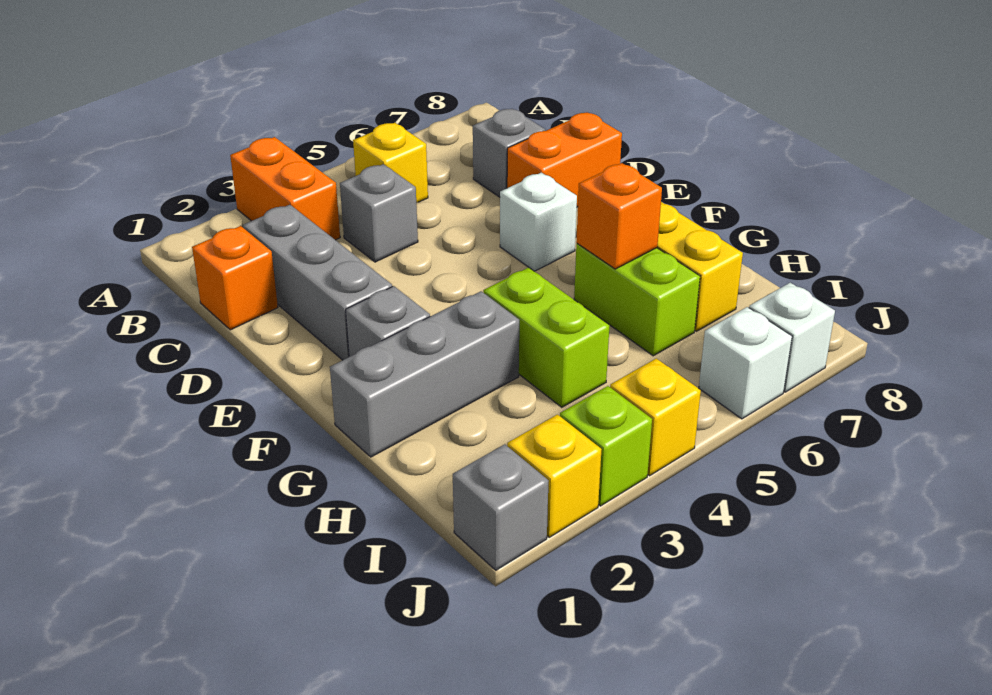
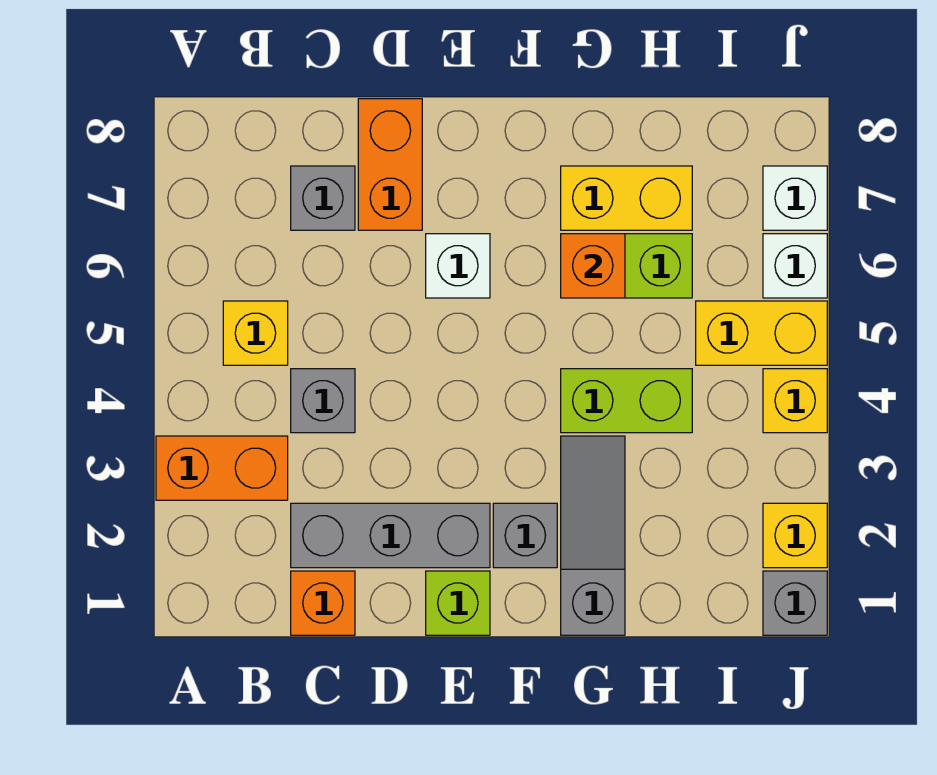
grey 1x3 brick [330,291,519,457] -> grey 1x3 slope [561,436,625,635]
none -> yellow 1x2 brick [696,301,827,365]
lime 1x1 brick [560,386,652,506] -> lime 1x1 brick moved to [426,571,490,635]

